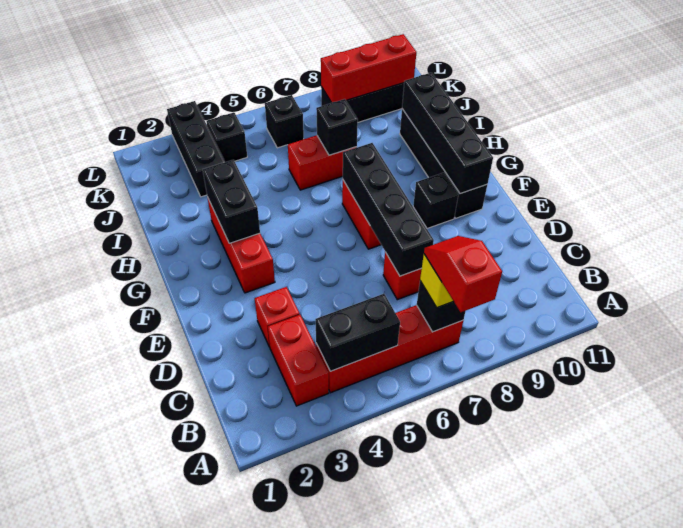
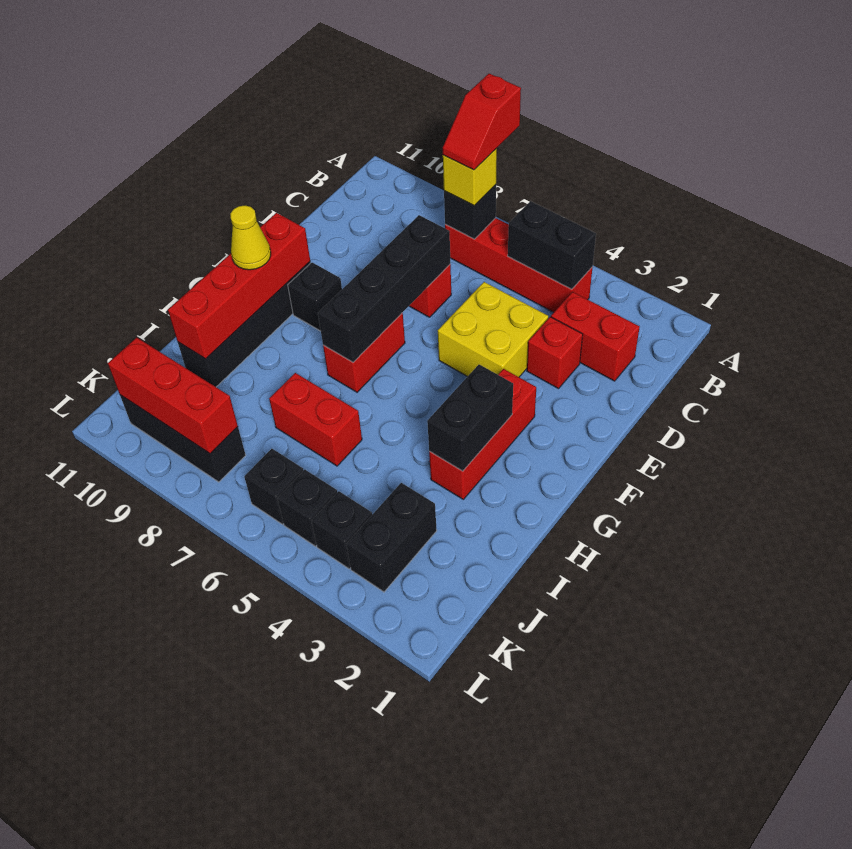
red 1x2 brick [268,315,329,406] -> red 1x2 brick turned to [551,292,640,381]
none -> yellow 2x2 brick [438,282,548,377]
black 1x4 brick [402,73,493,194] -> red 1x4 brick [168,213,310,359]
none -> yellow 1x1 cone [230,205,271,270]
black 1x1 brick [316,99,358,155] -> black 1x1 brick moved to [278,470,337,546]
black 1x3 brick [167,101,225,197] -> black 1x2 brick [347,483,437,592]

